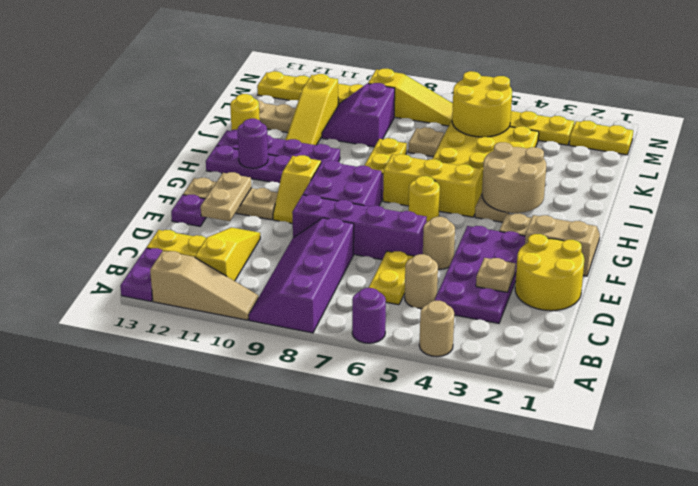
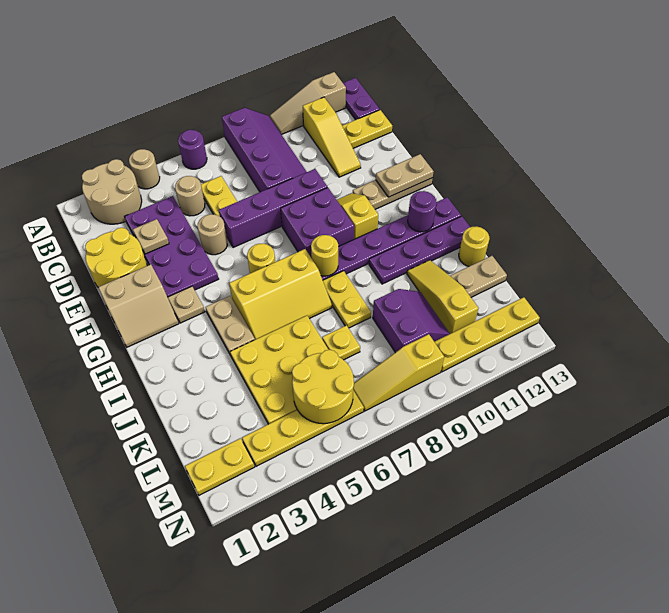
tan 1x2 plate [201,172,251,221] -> tan 1x2 plate turned to [376,154,434,197]
purple 1x1 plate [171,195,206,226] -> none
tan 2x2 round brick [482,142,546,213] -> tan 2x2 round brick moved to [82,159,142,224]
none -> yellow 1x1 round brick [311,235,338,276]
tan 1x1 plate [408,127,444,157] -> yellow 1x1 plate [322,325,360,360]

